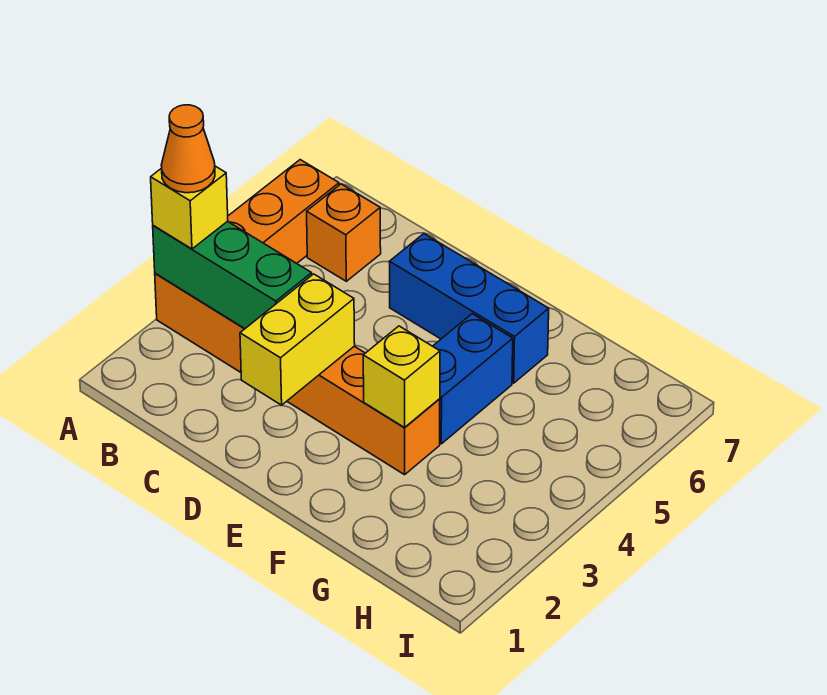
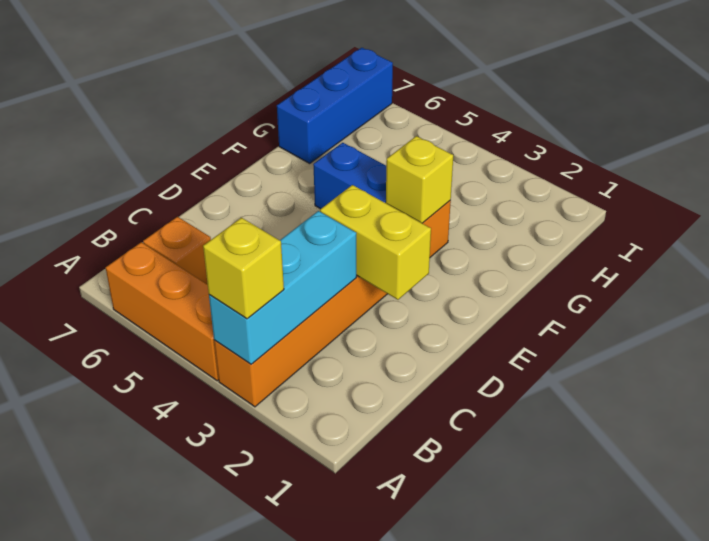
green 1x3 brick [153,221,312,329] -> cyan 1x3 brick [209,211,357,364]
orange 1x1 cone [161,105,215,193] -> none
blue 1x3 brick [390,234,549,383] -> blue 1x3 brick moved to [277,48,393,163]

